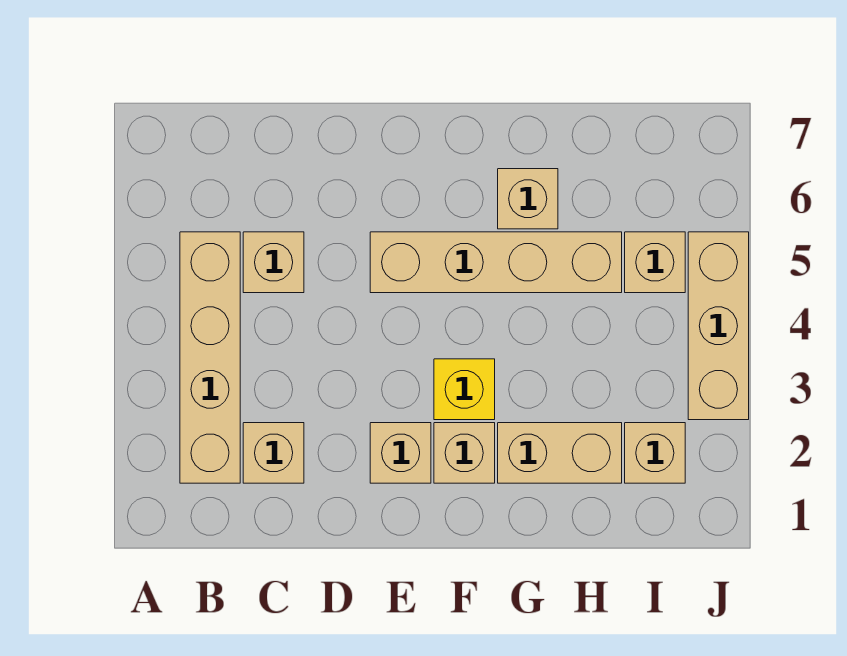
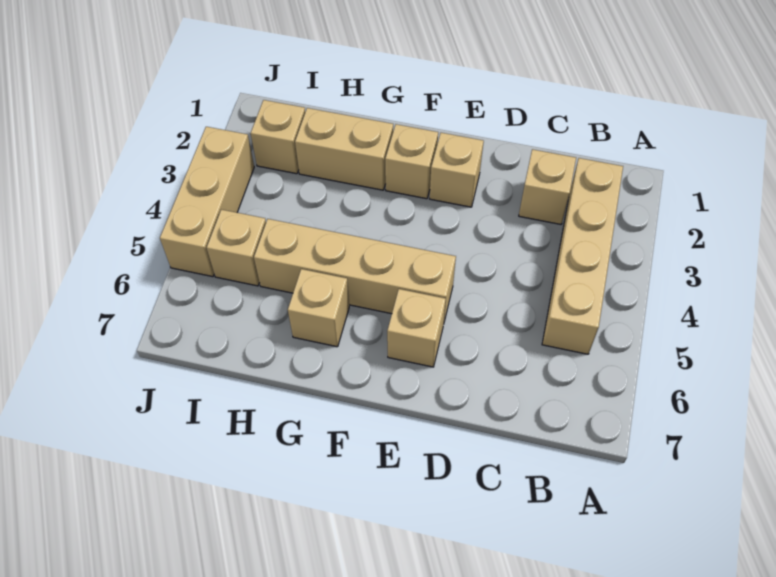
tan 1x1 brick [243,232,304,293] -> tan 1x1 brick moved to [387,289,446,367]
yellow 1x1 brick [434,359,495,420] -> none

